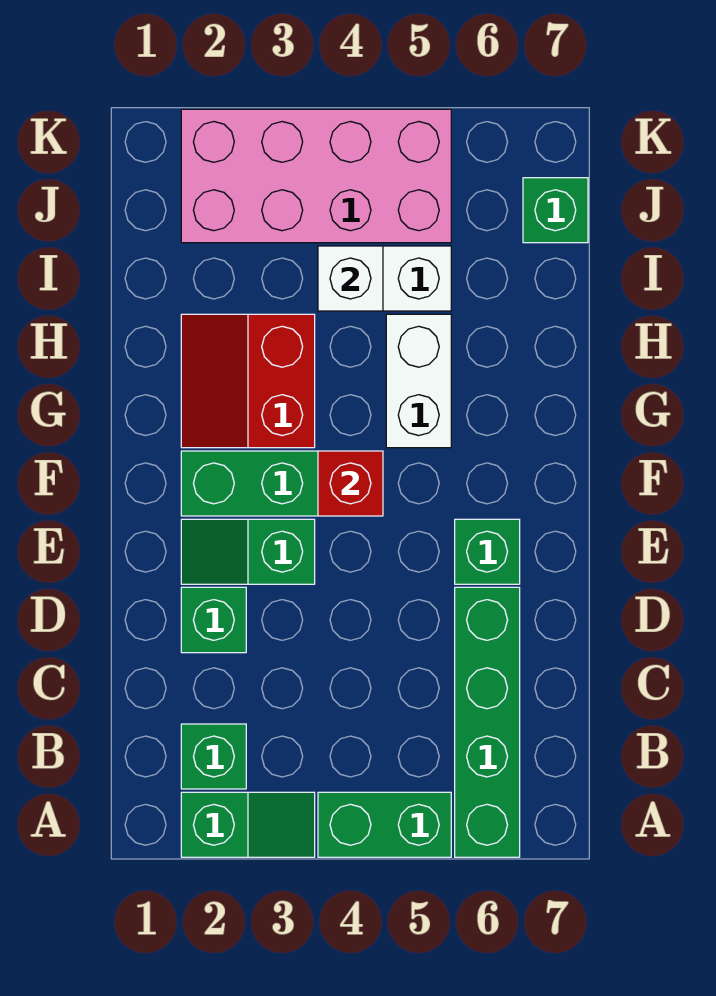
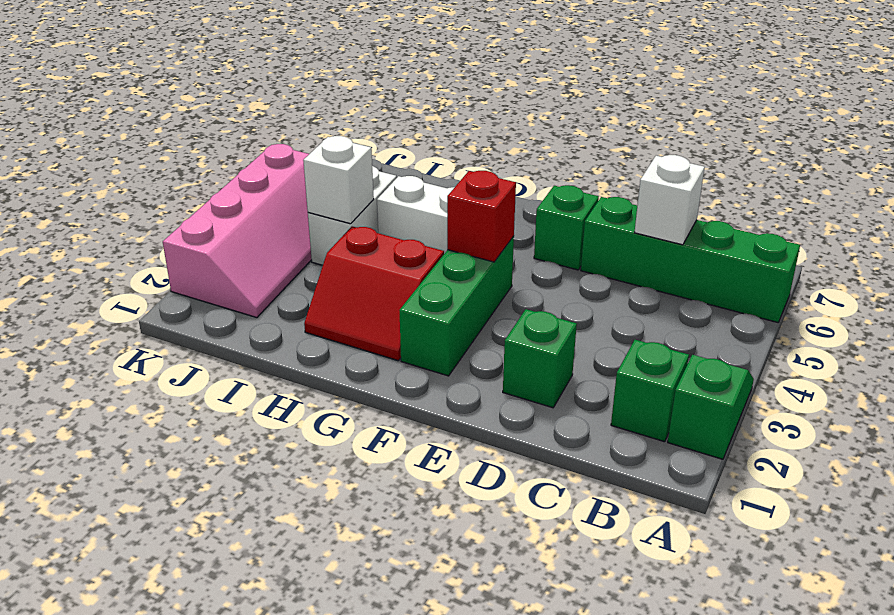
green 1x2 brick [318,792,451,857] -> none
none -> white 1x1 brick [634,155,705,245]
green 1x2 slope [181,519,315,584] -> none
pink 2x4 brick [181,109,451,243] -> pink 2x4 slope [163,144,312,318]
green 1x1 brick [523,178,588,243] -> none

